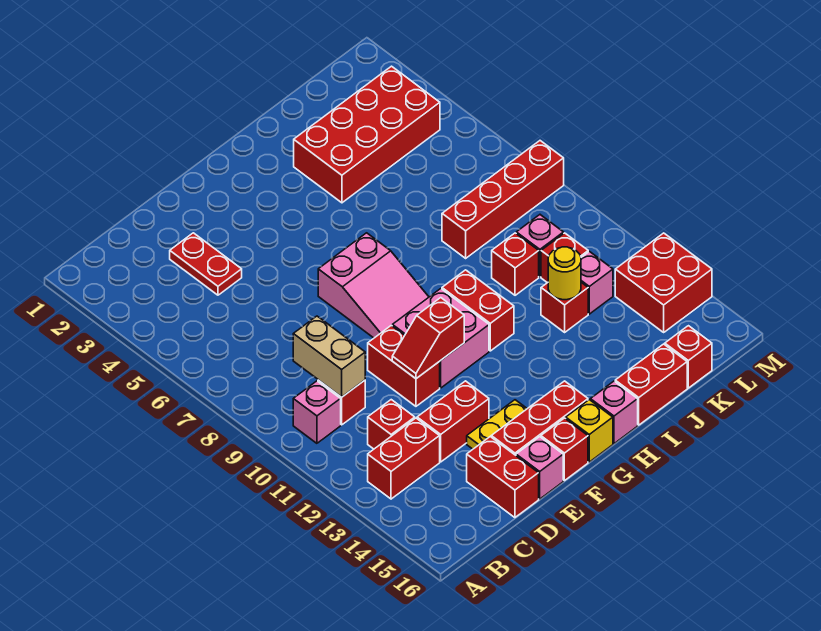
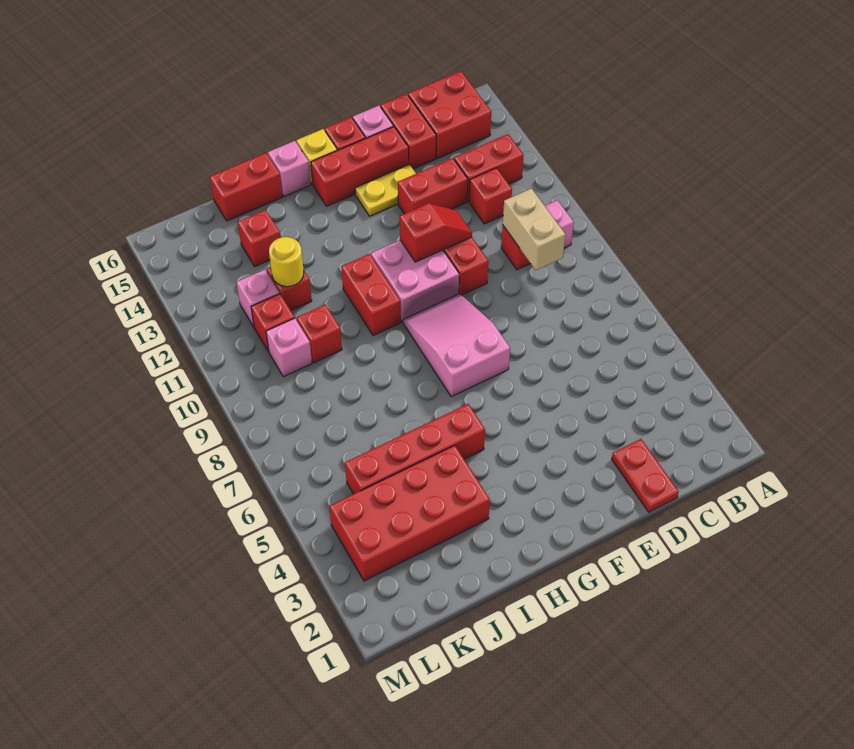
red 1x2 plate [170,233,242,295] -> red 1x2 plate moved to [612,439,678,512]
red 1x4 brick [442,141,564,258] -> red 1x4 brick moved to [345,404,485,494]
red 1x1 brick [665,326,712,388] -> red 1x1 brick moved to [238,210,280,266]
red 2x2 brick [615,233,712,332] -> red 2x2 brick moved to [408,71,491,158]

